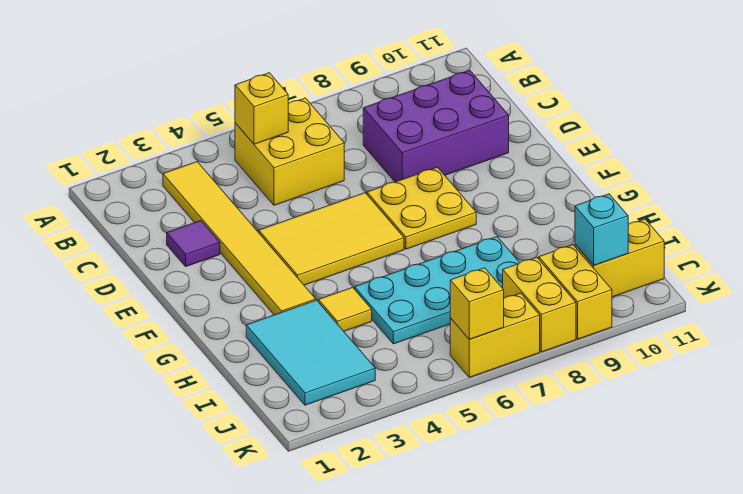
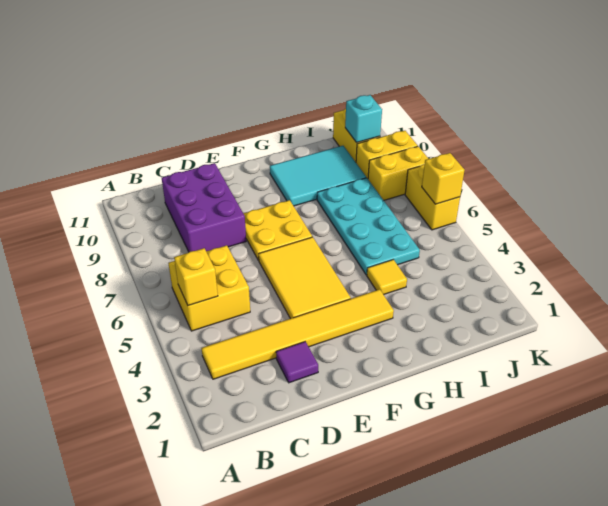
cyan 2x3 tile [246,300,375,405] -> cyan 2x3 tile moved to [270,146,366,206]

